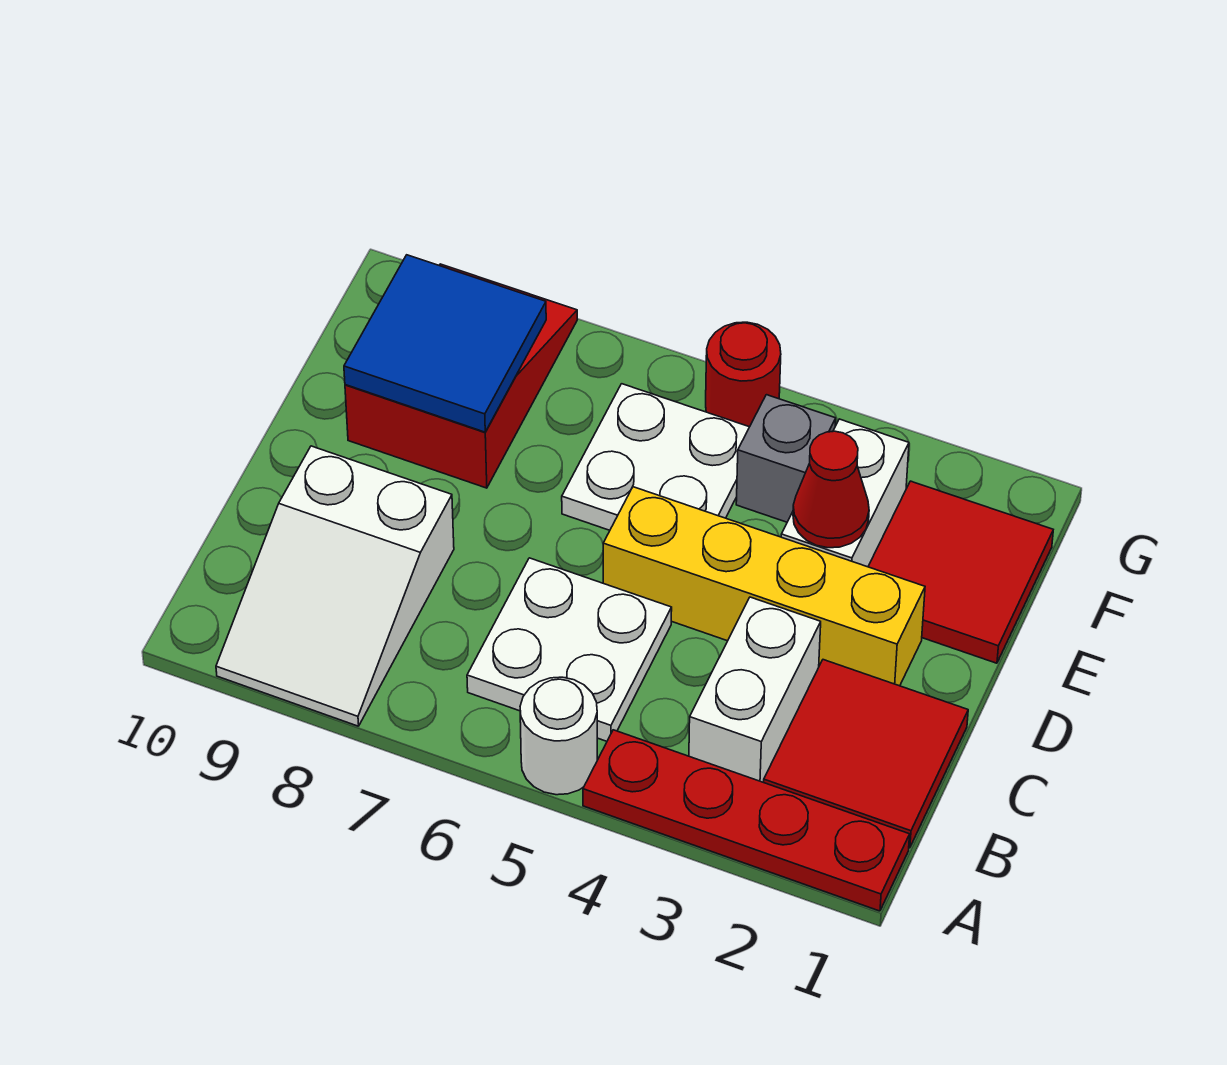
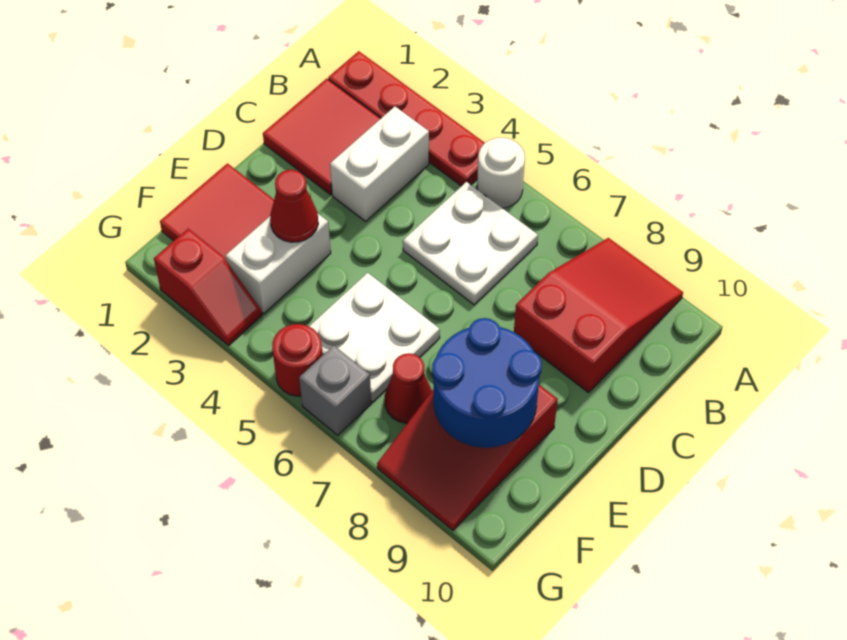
white 2x3 slope [216,446,454,726] -> red 2x3 slope [514,238,683,393]
yellow 1x4 brick [603,487,925,686] -> none
blue 2x2 tile [344,255,546,432] -> blue 2x2 round brick [432,318,542,448]
grey 1x1 brick [736,395,836,522] -> grey 1x1 brick moved to [299,345,371,435]
none -> red 1x1 cone [385,353,432,423]
none -> red 1x2 slope [154,229,262,345]

